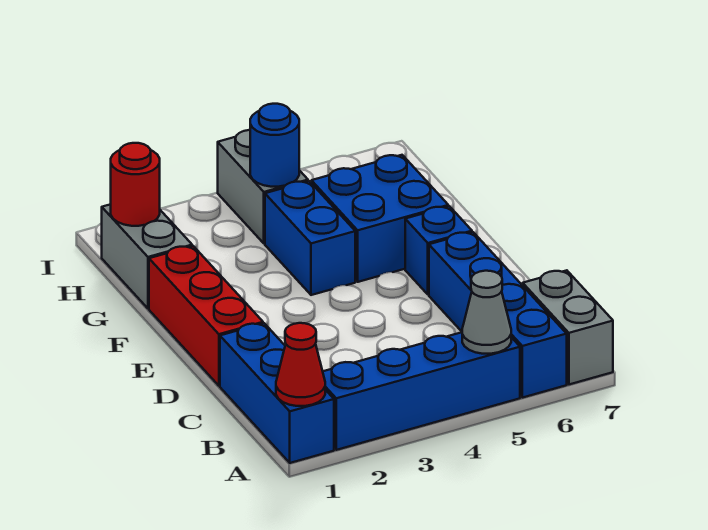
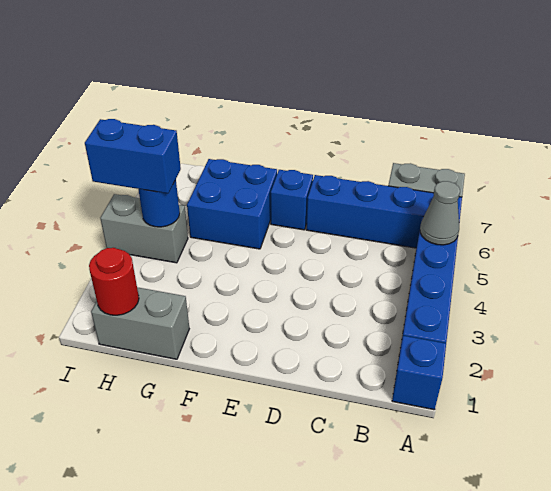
blue 1x3 brick [220,323,334,463] -> blue 1x1 brick [392,336,446,410]
red 1x1 cone [276,323,325,406] -> none
red 1x3 brick [149,246,263,386] -> none
blue 1x2 brick [265,181,355,295] -> blue 1x2 brick moved to [85,119,181,193]

